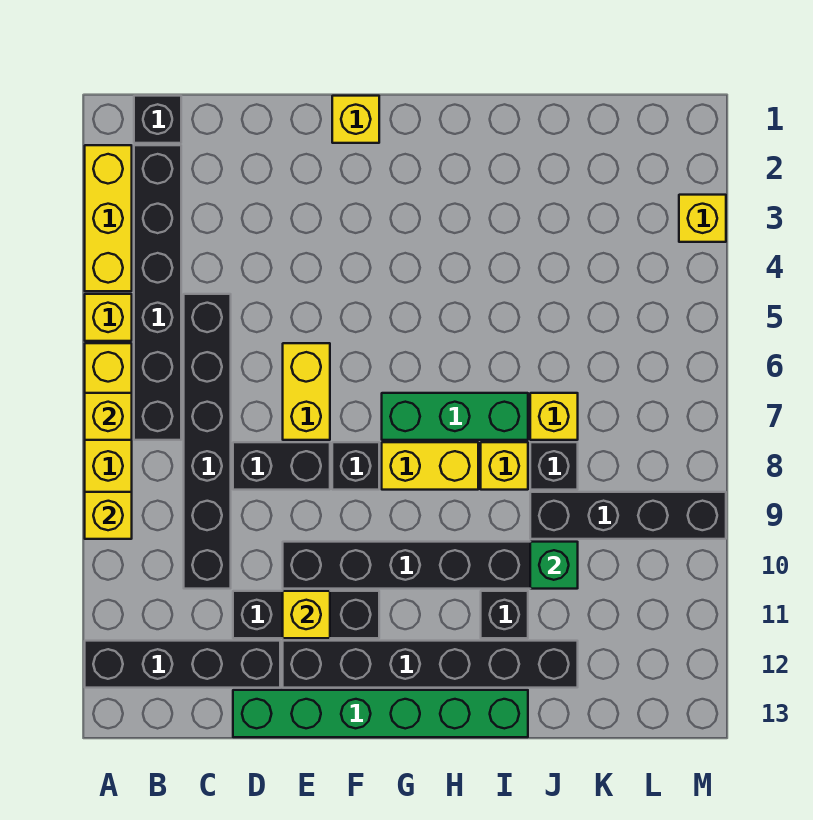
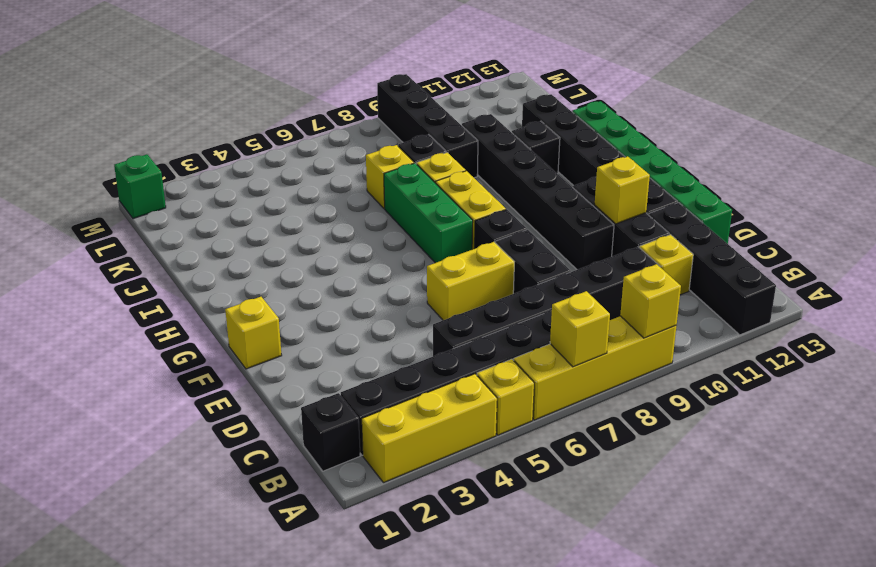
green 1x1 brick [530,542,578,589] -> green 1x1 brick moved to [114,154,166,219]
yellow 1x1 brick [679,195,726,242] -> yellow 1x1 brick moved to [640,235,693,295]

